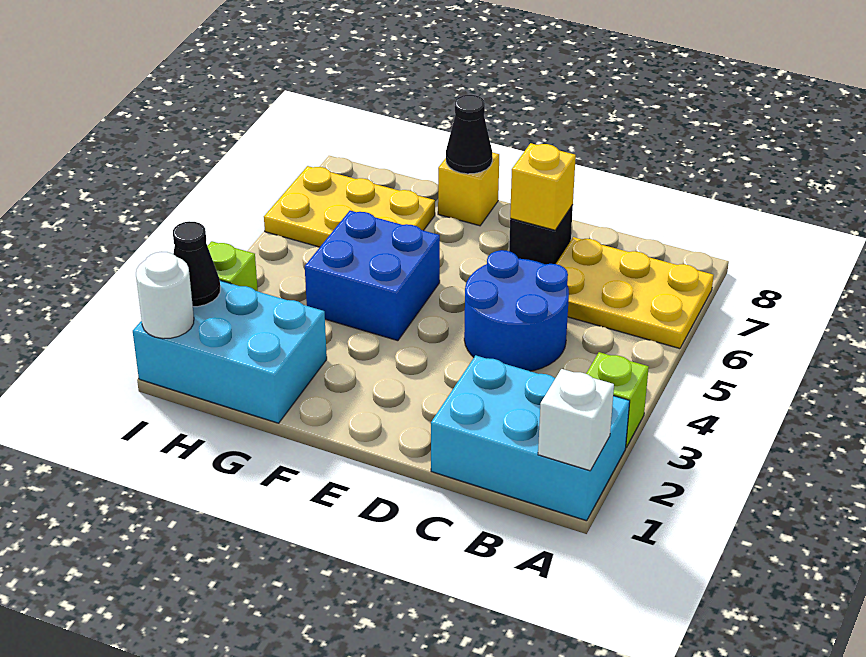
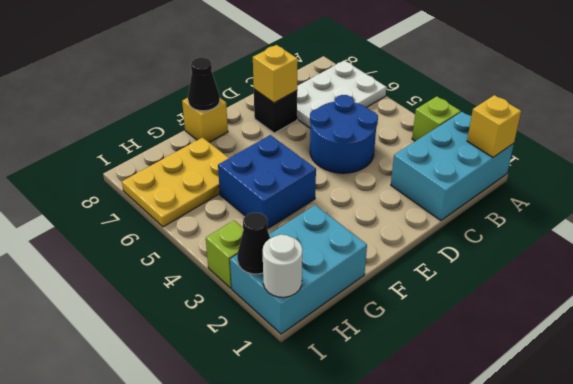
white 1x1 brick [538,369,614,471] -> yellow 1x1 brick [467,95,521,157]
yellow 2x3 plate [556,237,714,349] -> white 2x3 plate [297,60,386,129]

